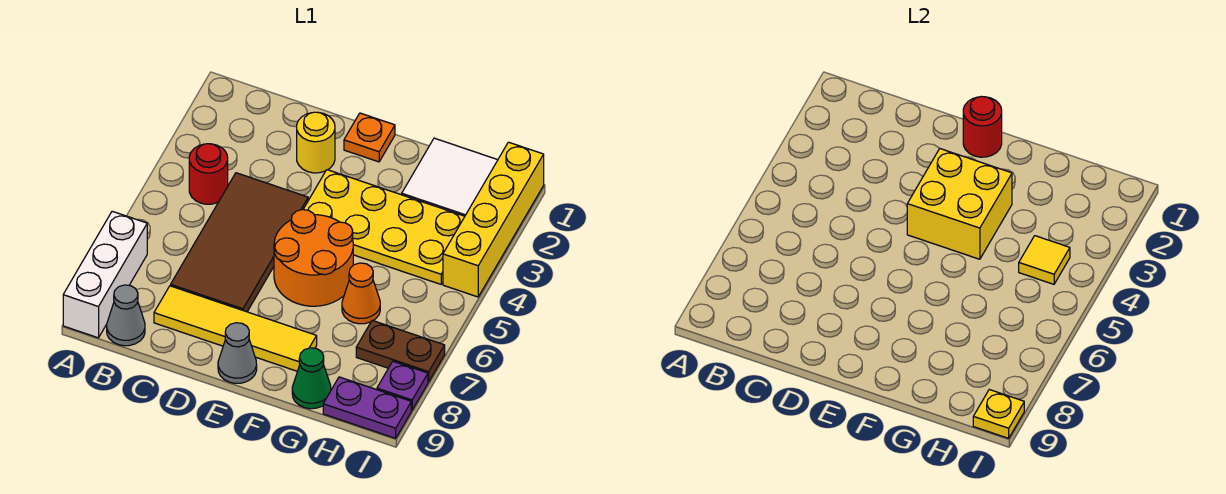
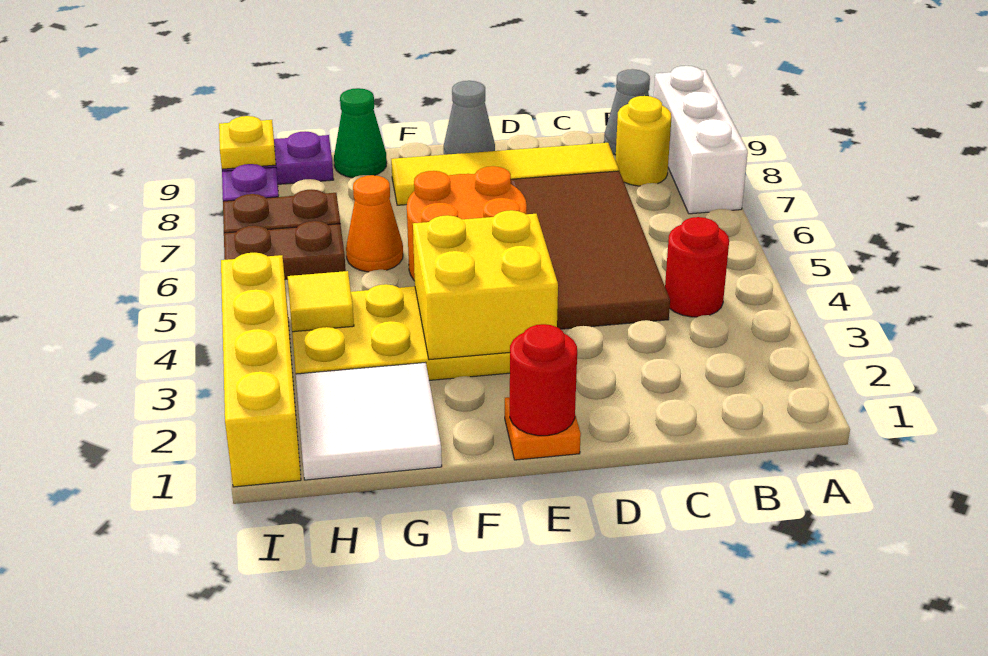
yellow 1x1 round brick [297,112,335,173] -> yellow 1x1 round brick moved to [615,96,671,186]
none -> brown 1x2 plate [224,221,346,280]

